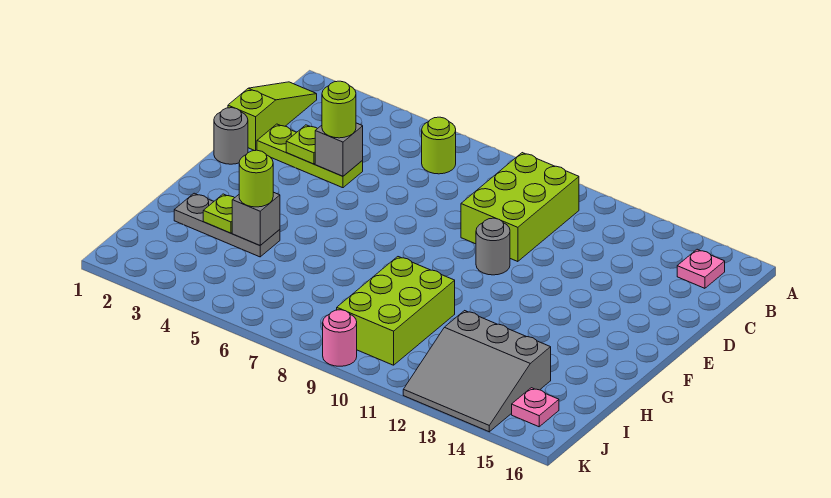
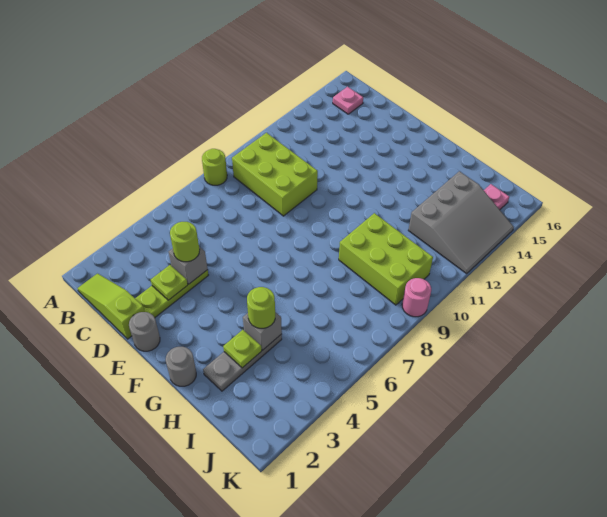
lime 1x1 round brick [422,117,456,174] -> lime 1x1 round brick moved to [202,149,227,185]
grey 1x1 round brick [476,218,510,275] -> grey 1x1 round brick moved to [166,347,196,386]

